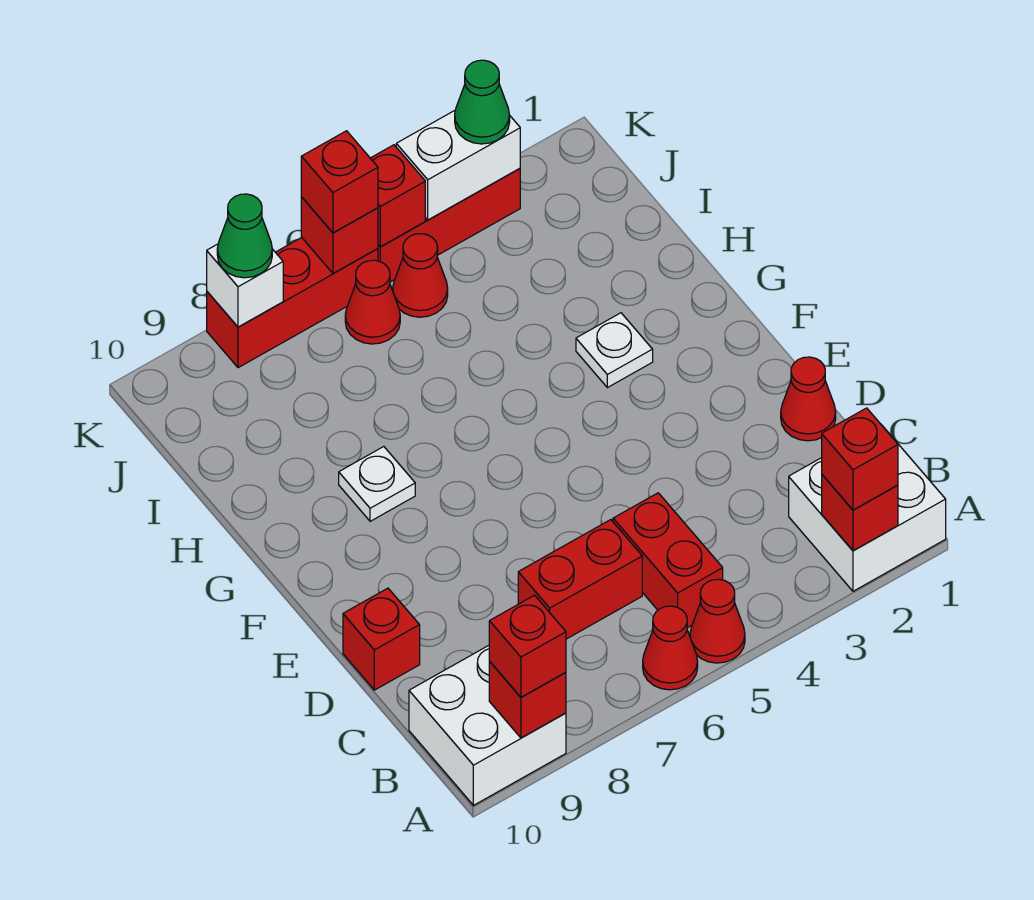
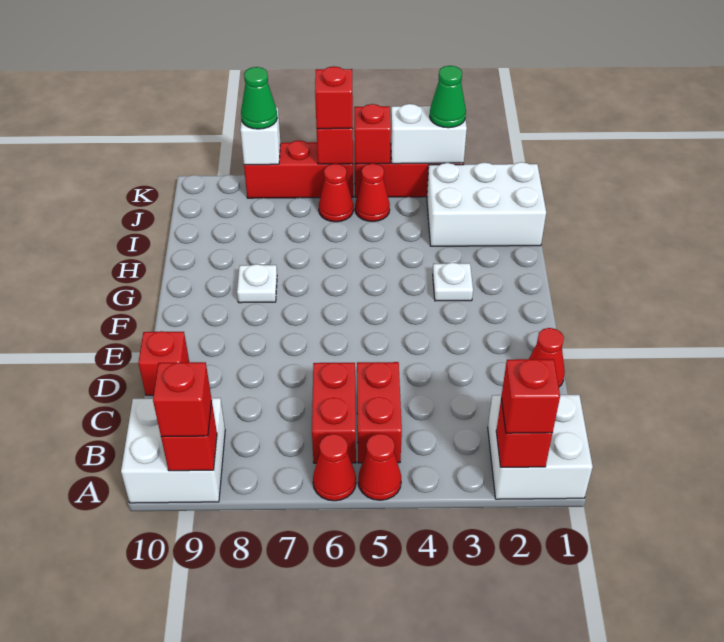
red 1x2 brick [518,520,642,639] -> red 1x2 brick turned to [312,363,356,463]
none -> white 2x3 brick [427,162,546,246]

